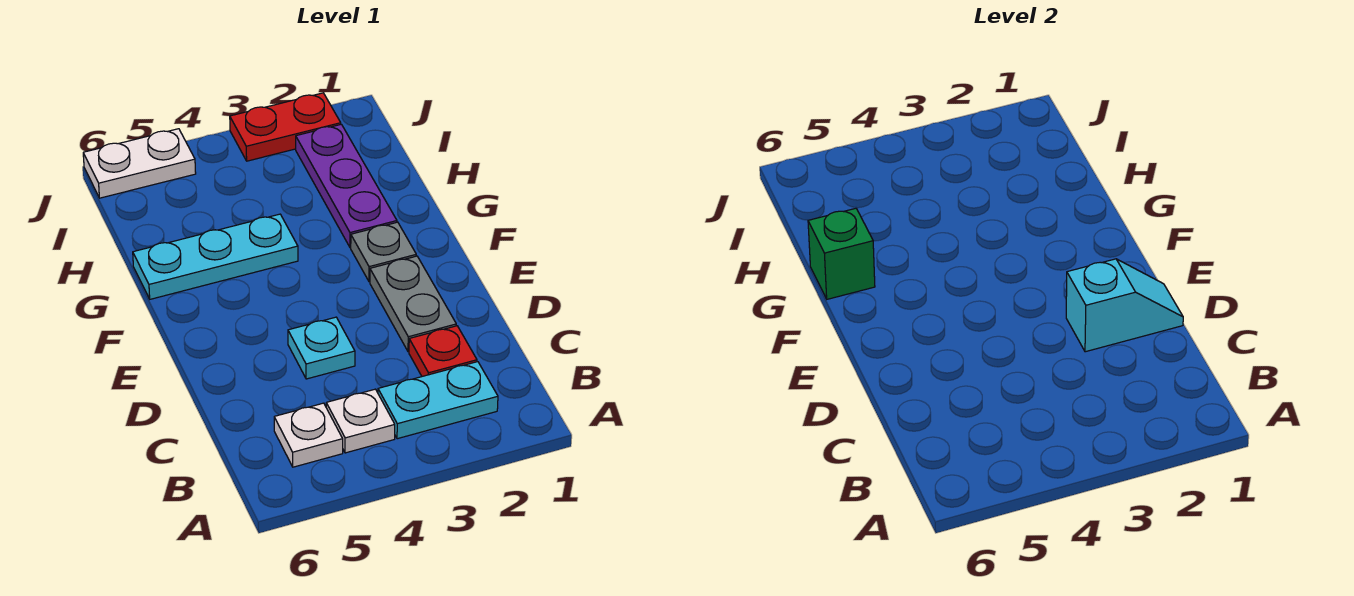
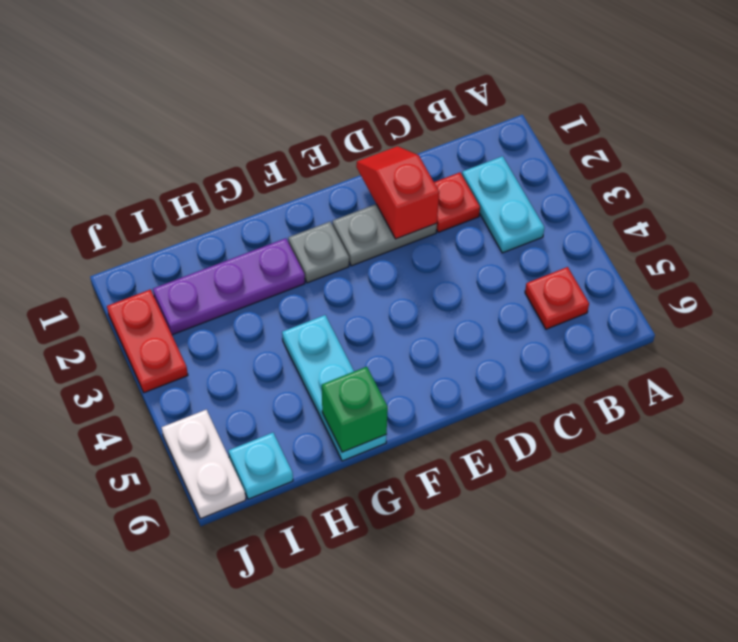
white 1x1 plate [326,389,395,453] -> none
white 1x1 plate [274,403,343,467] -> red 1x1 plate [525,267,589,329]
cyan 1x2 slope [1066,259,1183,352] -> red 1x2 slope [356,146,439,239]
cyan 1x1 plate [288,317,355,379] -> cyan 1x1 plate moved to [228,433,293,499]

